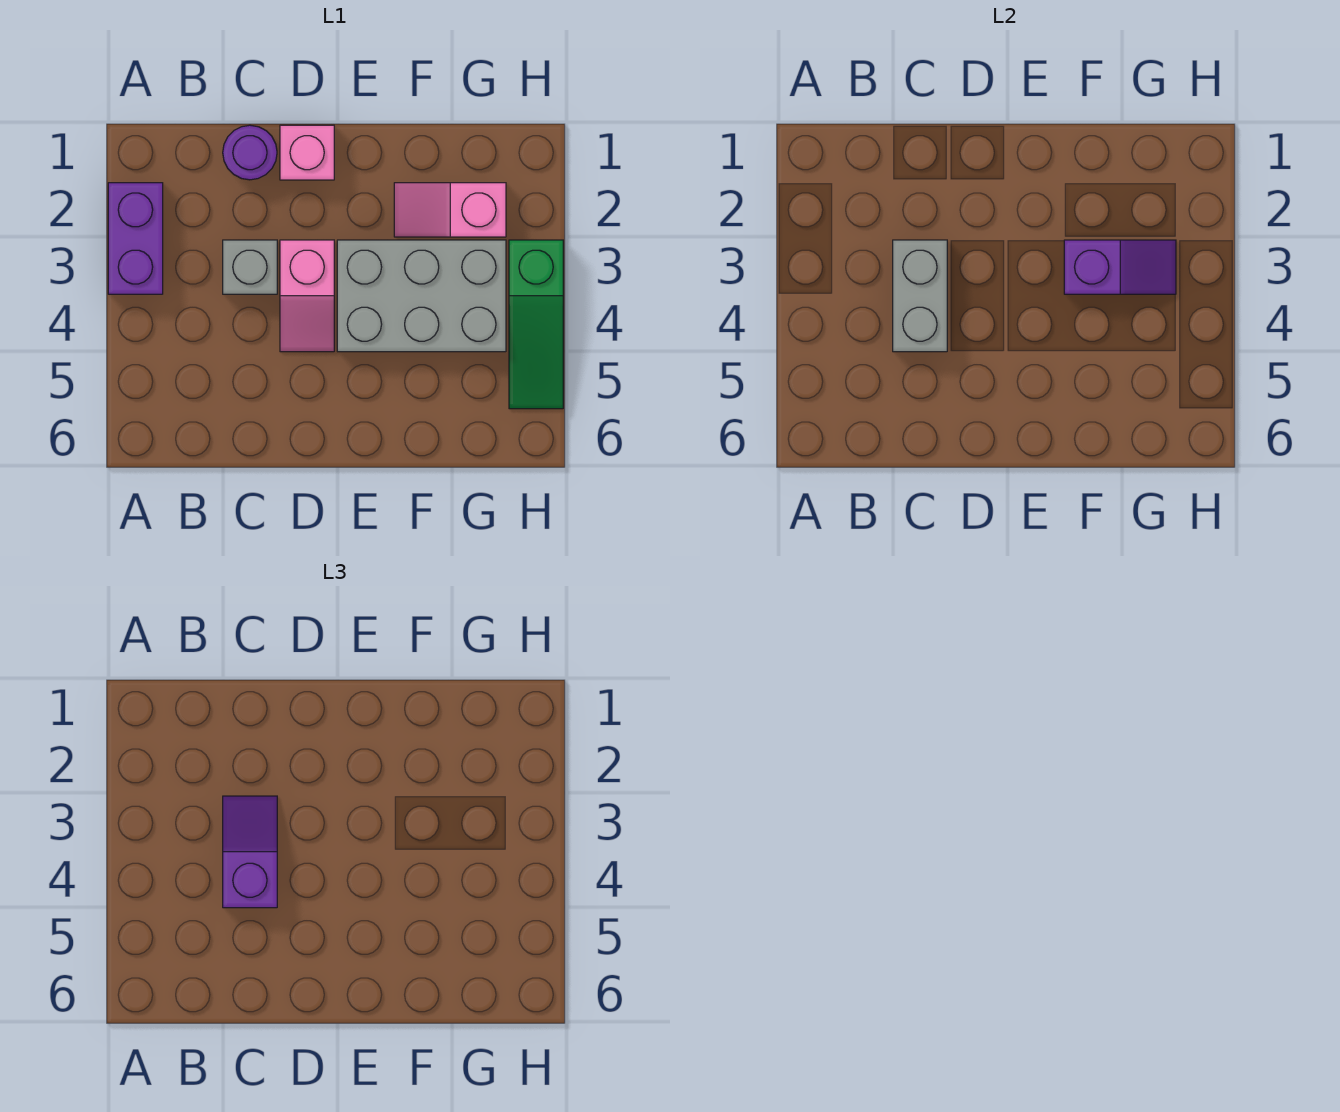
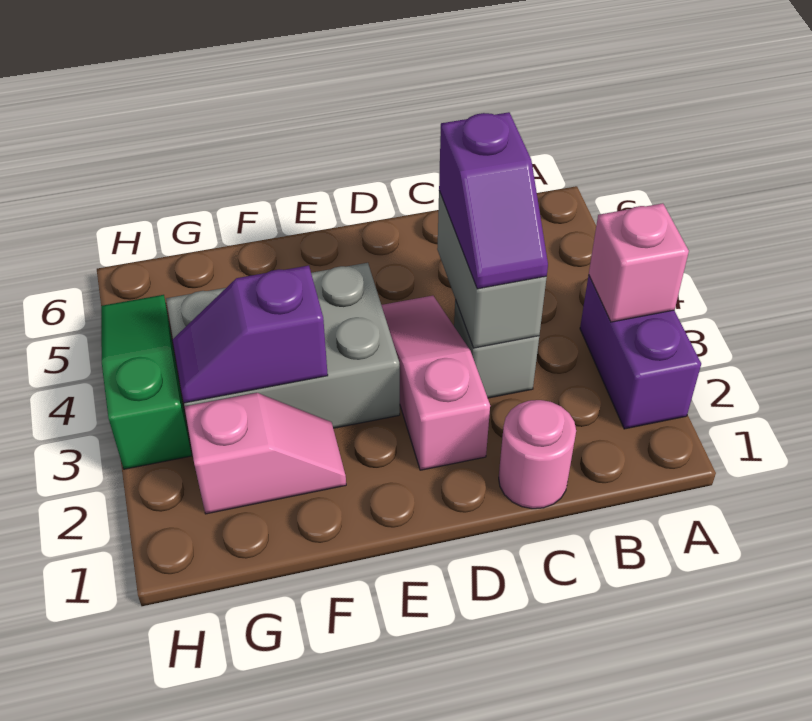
purple 1x1 round brick [223,125,277,180] -> pink 1x1 round brick [499,400,576,509]
pink 1x1 brick [280,125,334,180] -> pink 1x1 brick moved to [589,203,689,322]
pink 1x2 slope [280,240,334,352] -> pink 1x3 slope [381,296,490,470]

